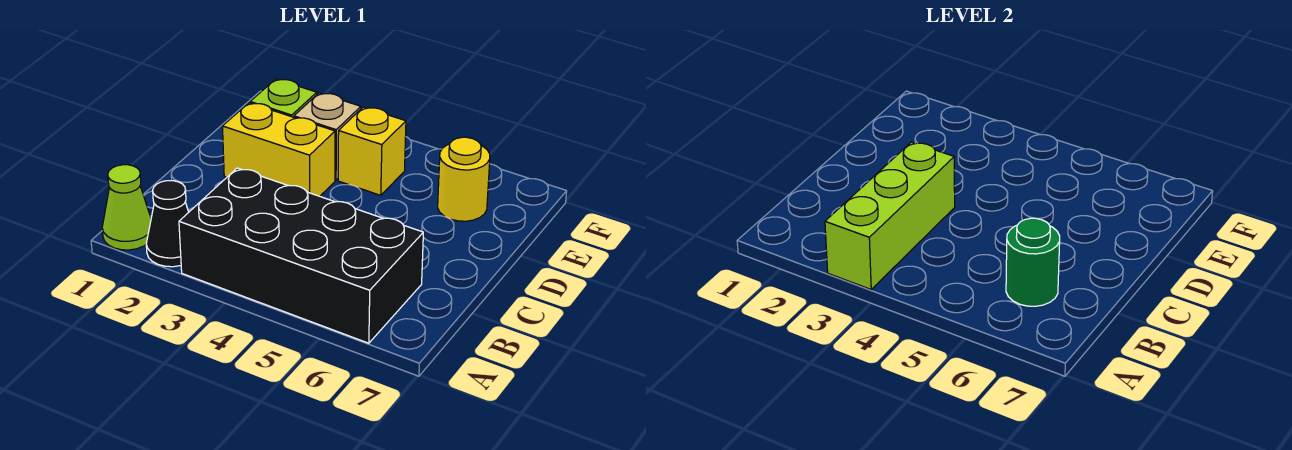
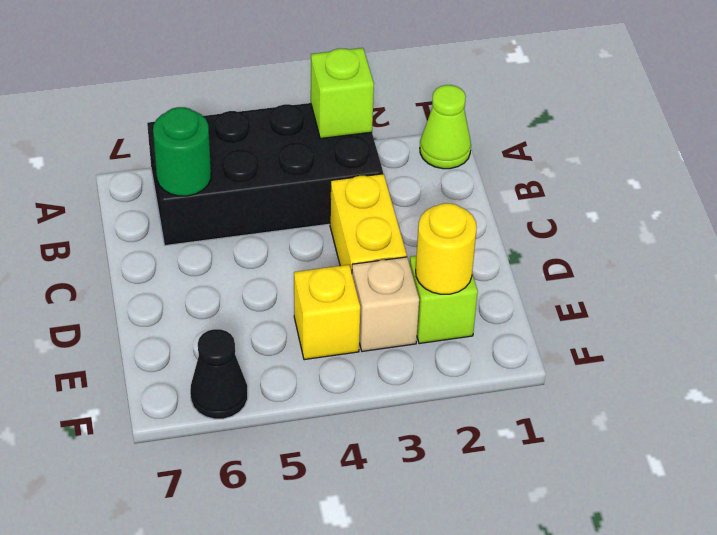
black 1x1 cone [146,181,189,267] -> black 1x1 cone moved to [190,329,248,419]
lime 1x3 brick [825,142,955,289] -> lime 1x1 brick [311,48,374,139]
yellow 1x2 brick [222,103,335,196] -> yellow 1x2 brick turned to [330,174,407,272]
yellow 1x1 round brick [438,137,490,221] -> yellow 1x1 round brick moved to [416,203,477,294]

